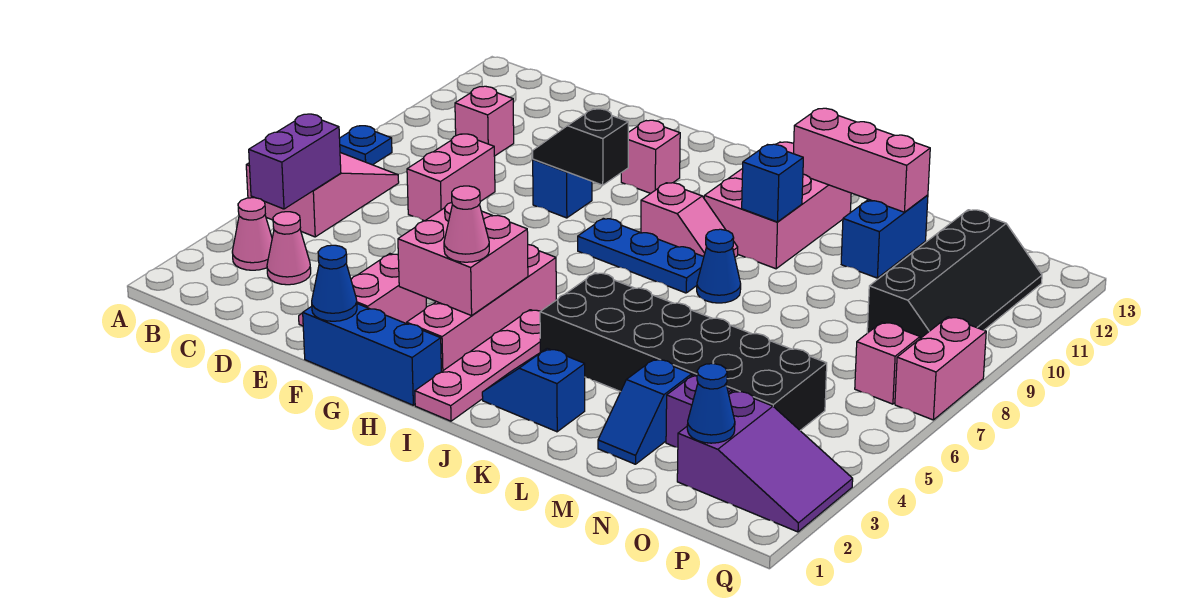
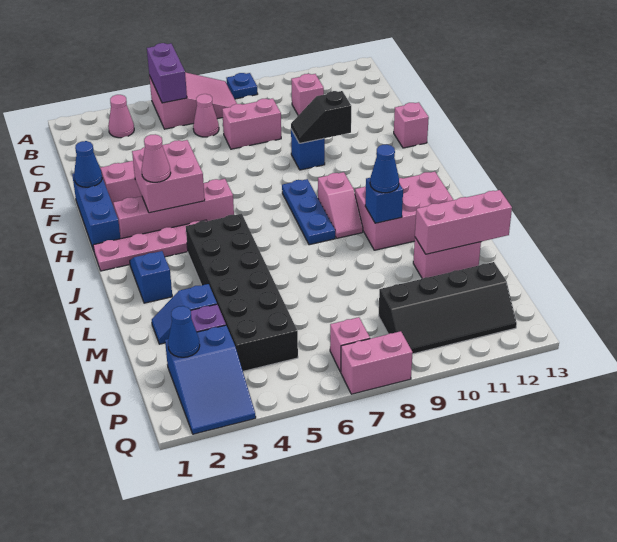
purple 1x2 brick [249,114,341,209] -> purple 1x2 brick turned to [147,43,187,103]
pink 1x1 cone [267,212,311,285] -> pink 1x1 cone moved to [193,94,219,137]
black 1x2 slope [533,109,628,185] -> black 1x2 slope turned to [291,91,351,143]
pink 1x1 brick [621,120,680,193] -> pink 1x1 brick moved to [394,102,429,148]
blue 1x1 cone [697,229,741,303] -> blue 1x1 cone moved to [370,144,399,193]
pink 1x3 brick [793,108,930,212] -> pink 1x3 brick turned to [415,190,512,254]
blue 1x2 brick [841,195,928,278] -> pink 1x2 brick [413,238,481,279]
purple 2x3 slope [677,391,853,532] -> blue 2x3 slope [165,325,256,434]

